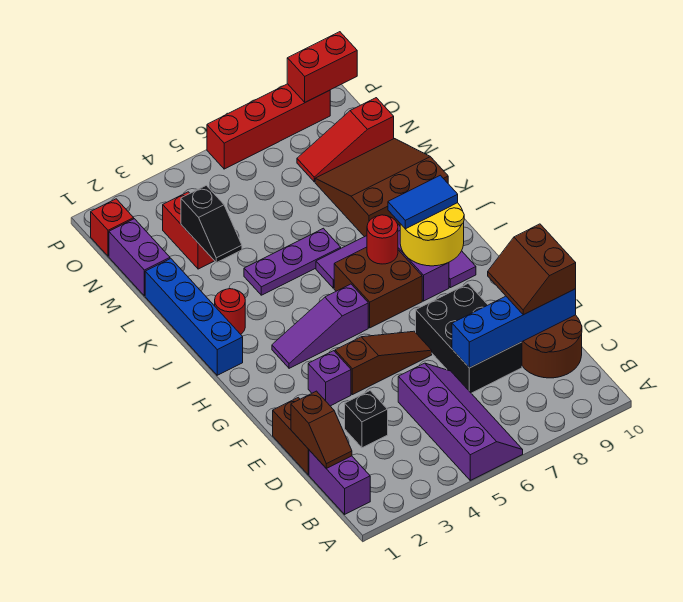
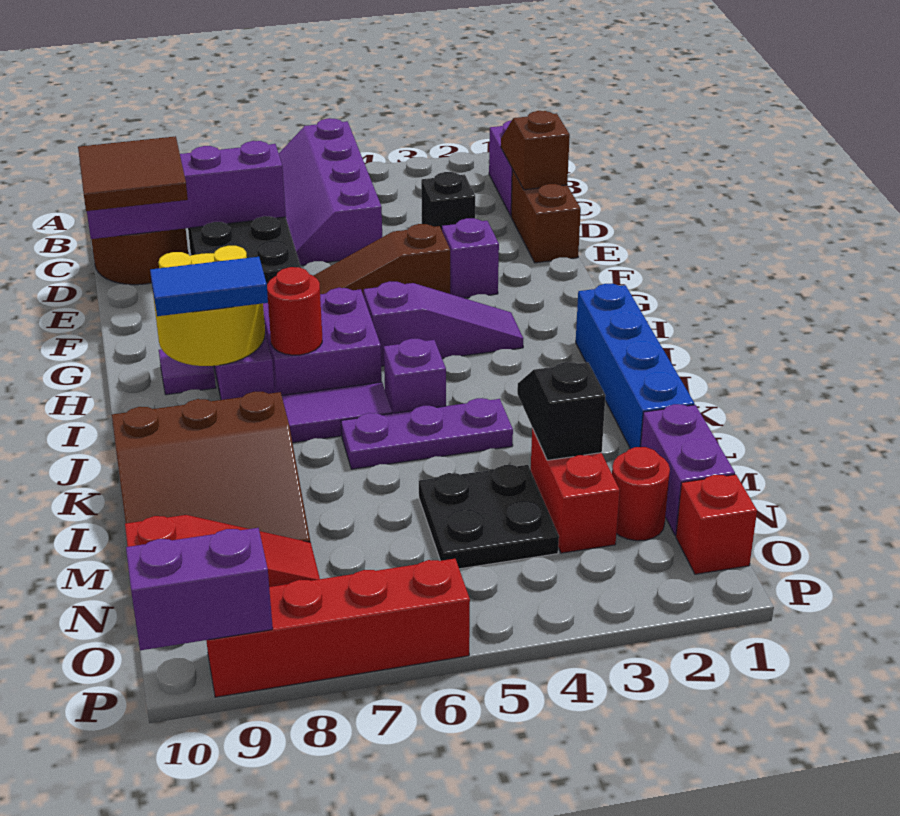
blue 1x4 brick [452,289,576,368] -> purple 1x4 brick [87,141,286,239]
brown 2x2 slope [488,224,576,315] -> brown 2x2 tile [78,136,188,211]
brown 2x2 brick [334,247,422,328] -> purple 2x2 brick [263,288,382,395]
red 1x1 round brick [215,289,245,334] -> red 1x1 round brick moved to [612,447,670,541]
none -> purple 1x1 brick [384,339,446,413]
none -> black 2x2 plate [419,465,559,569]
red 1x2 brick [287,32,357,102] -> purple 1x2 brick [126,528,273,650]

